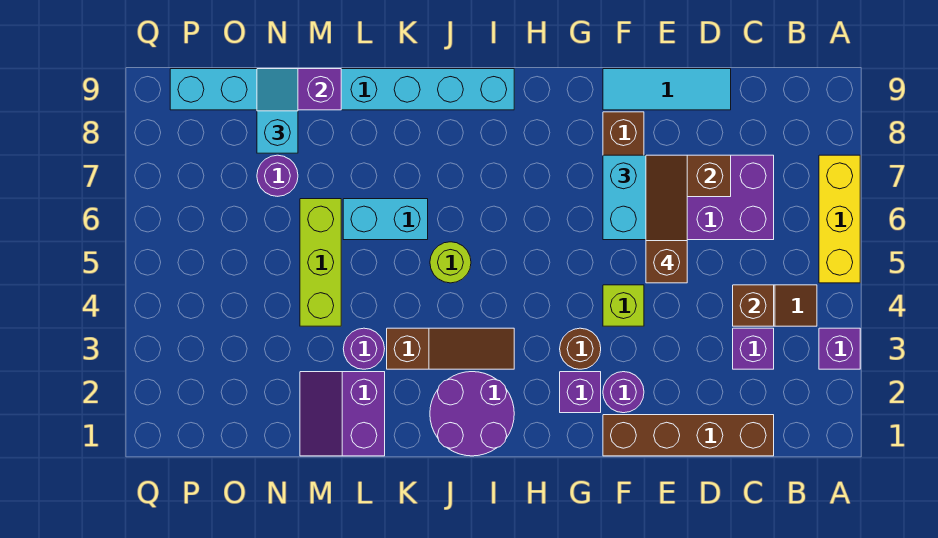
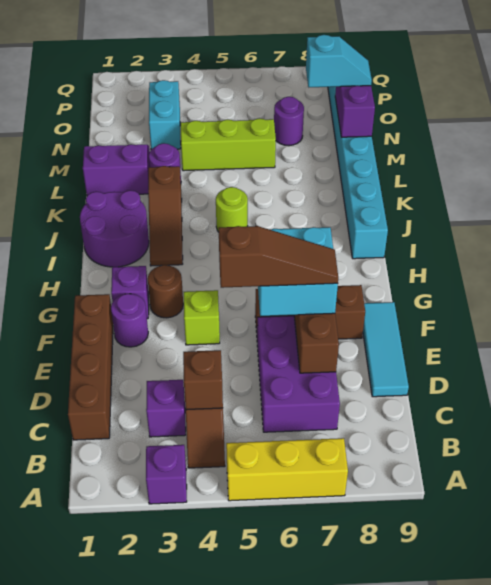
cyan 1x2 brick [343,199,428,240] -> cyan 1x2 brick moved to [149,80,181,149]

